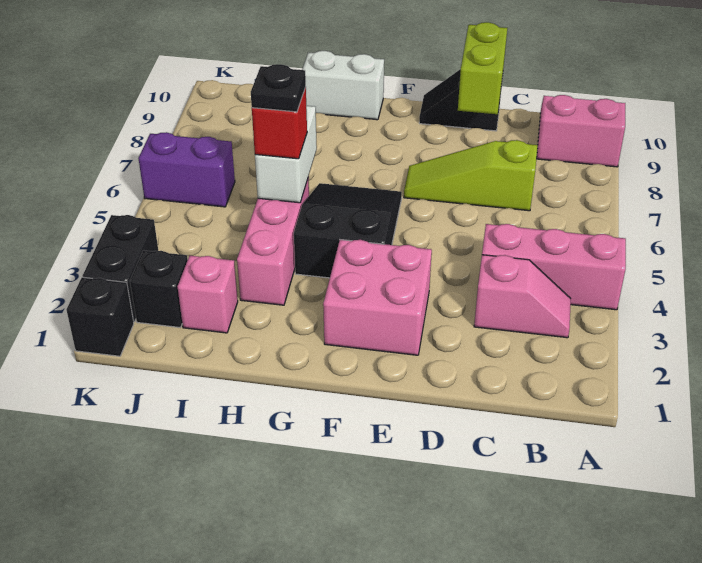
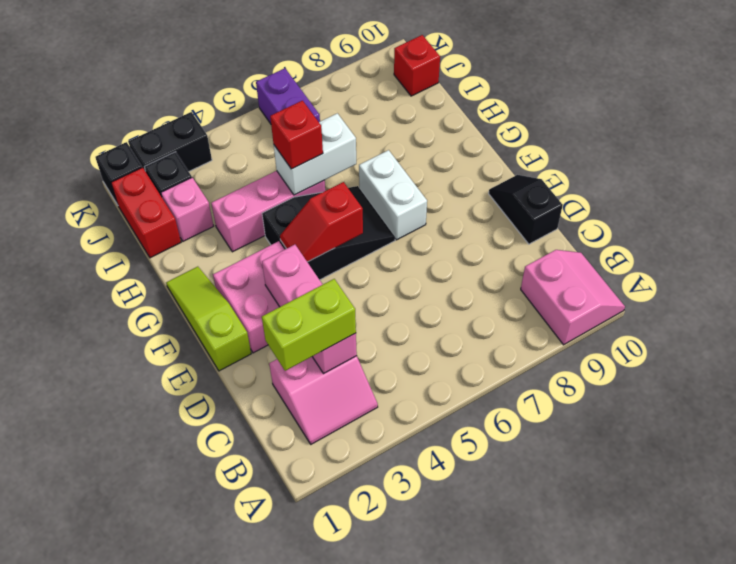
pink 1x3 brick [482,224,626,310] -> pink 1x3 brick moved to [262,245,357,374]
pink 1x2 slope [474,255,571,338] -> pink 2x2 slope [269,356,378,444]
lime 1x3 slope [404,140,538,211] -> lime 1x3 slope moved to [166,267,251,371]
lime 1x2 brick [458,22,507,114] -> lime 1x2 brick moved to [262,279,356,371]
none -> red 1x2 slope [280,182,363,262]
white 1x2 brick [302,51,384,120] -> white 1x2 brick moved to [359,150,427,240]
black 1x1 plate [251,64,306,112] -> none
none -> red 1x2 brick [111,167,181,258]
none -> red 1x1 brick [394,35,440,96]

